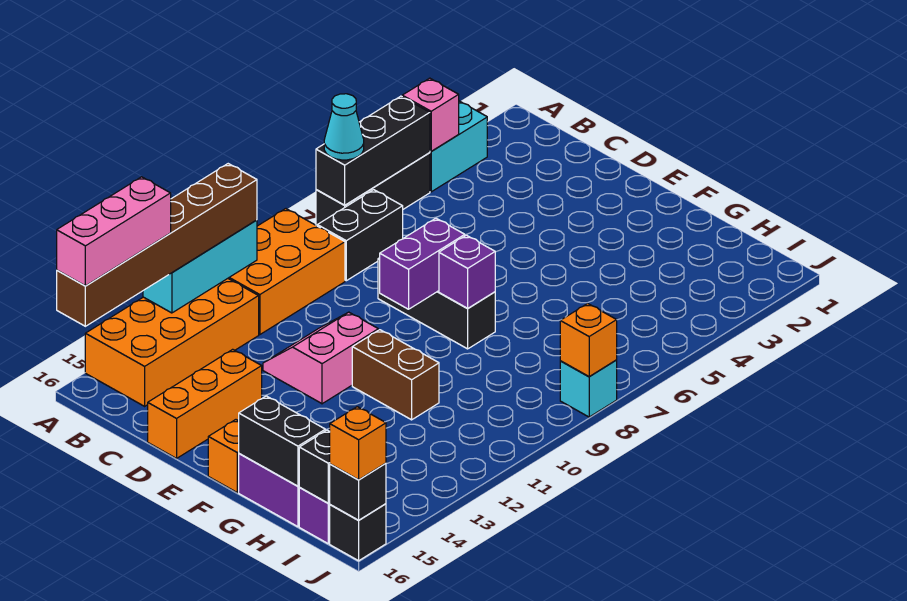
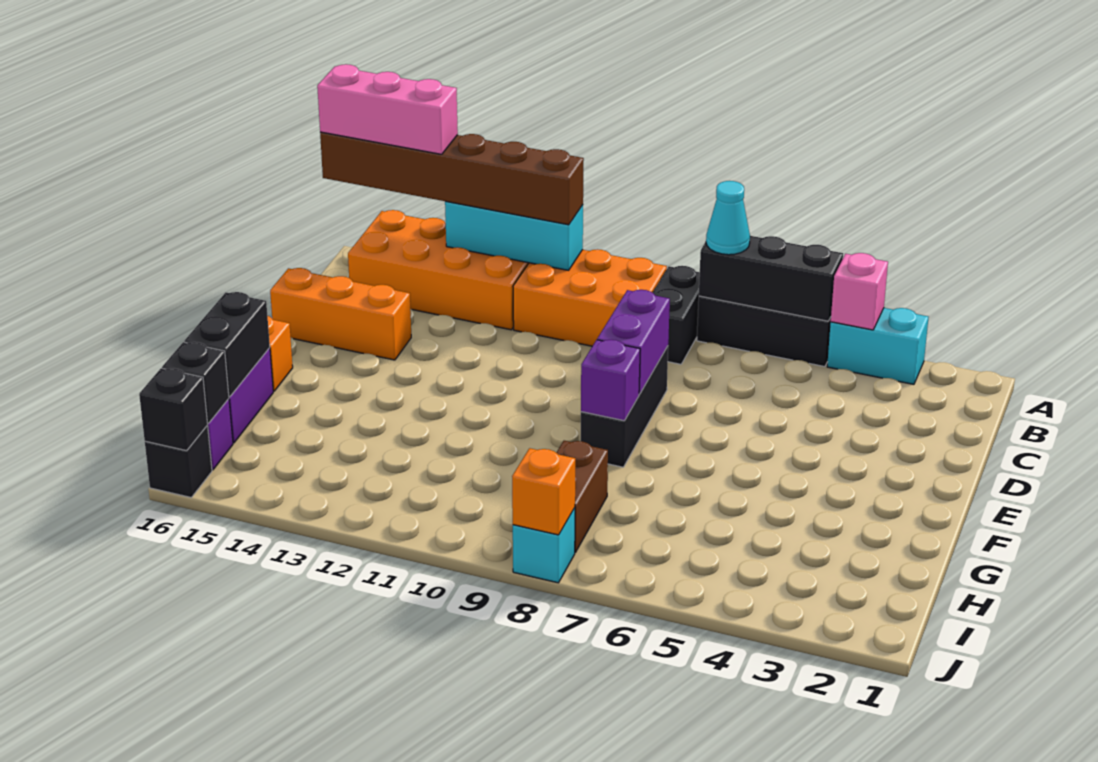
black 1x2 brick [317,190,403,281] -> black 1x2 brick turned to [653,266,700,364]
pink 2x2 slope [263,312,378,404] -> none
purple 1x2 brick [380,218,465,309] -> purple 1x2 brick turned to [597,290,670,394]
brown 1x2 brick [352,330,439,420] -> brown 1x2 brick moved to [556,441,608,553]
orange 1x1 brick [330,407,386,480] -> none

